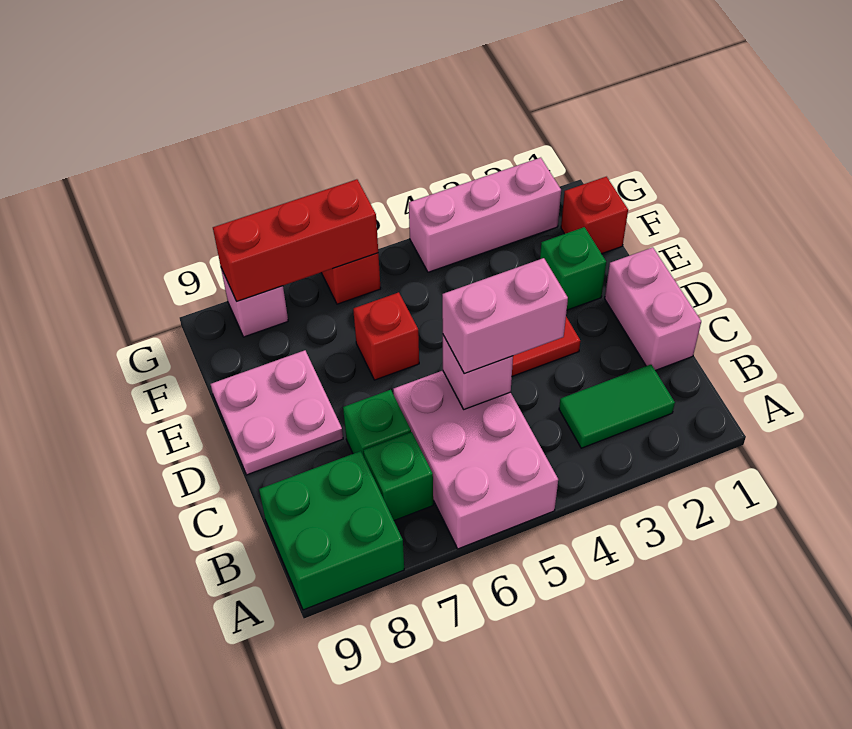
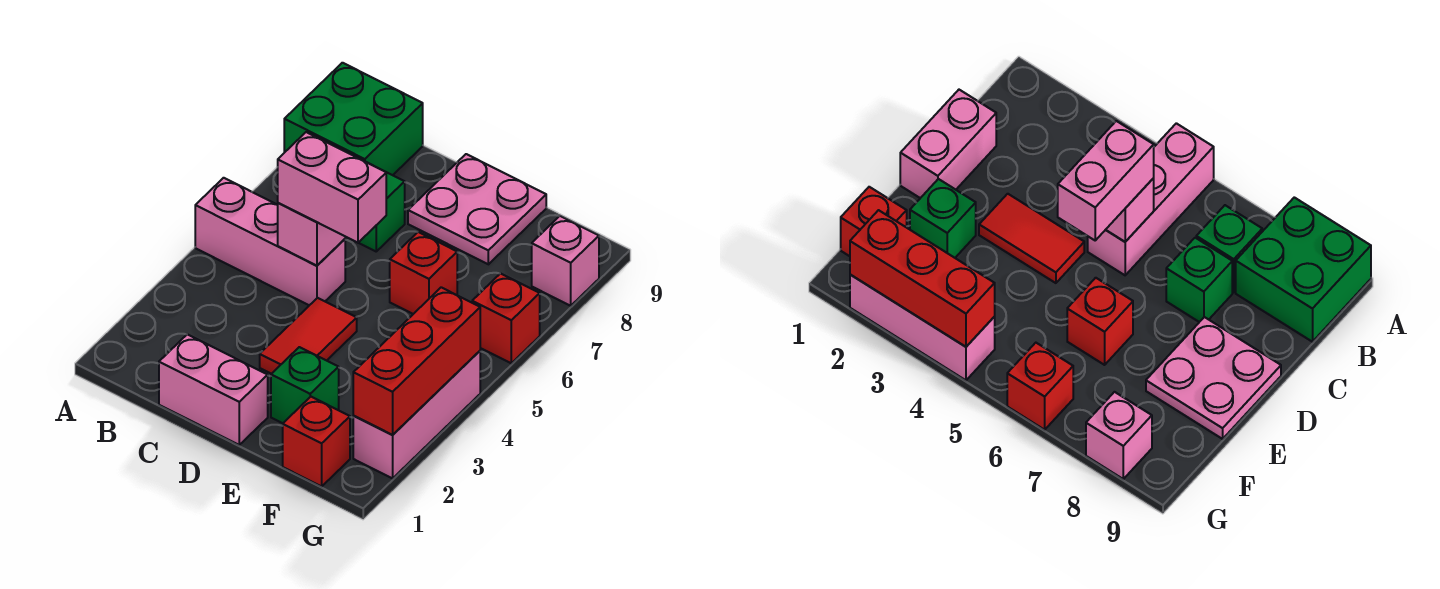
pink 2x3 brick [393,371,558,549] -> pink 1x3 brick [195,178,345,305]
green 1x2 tile [559,365,675,448] -> none
pink 1x2 brick [442,258,568,374] -> pink 1x2 brick turned to [278,132,386,243]
red 1x3 brick [213,179,378,301] -> red 1x3 brick moved to [353,287,480,435]

